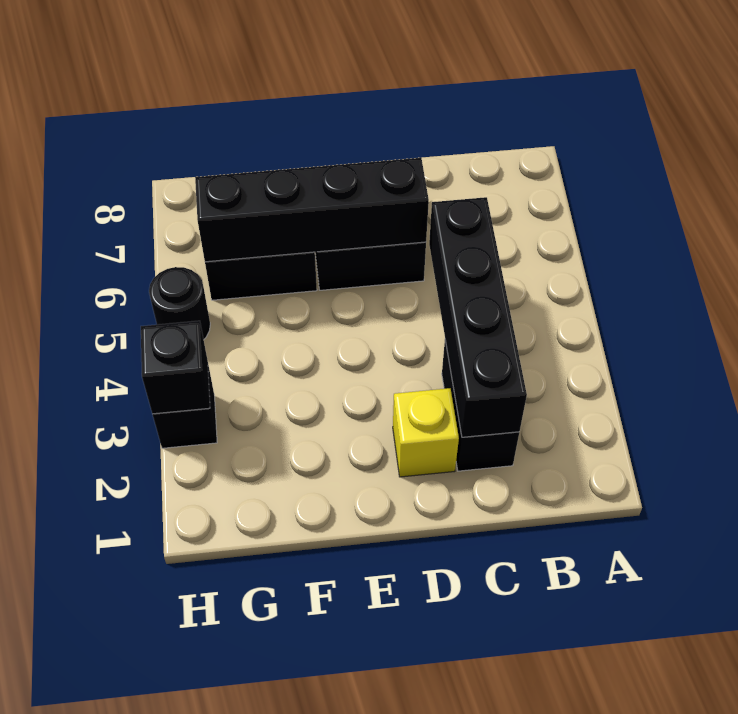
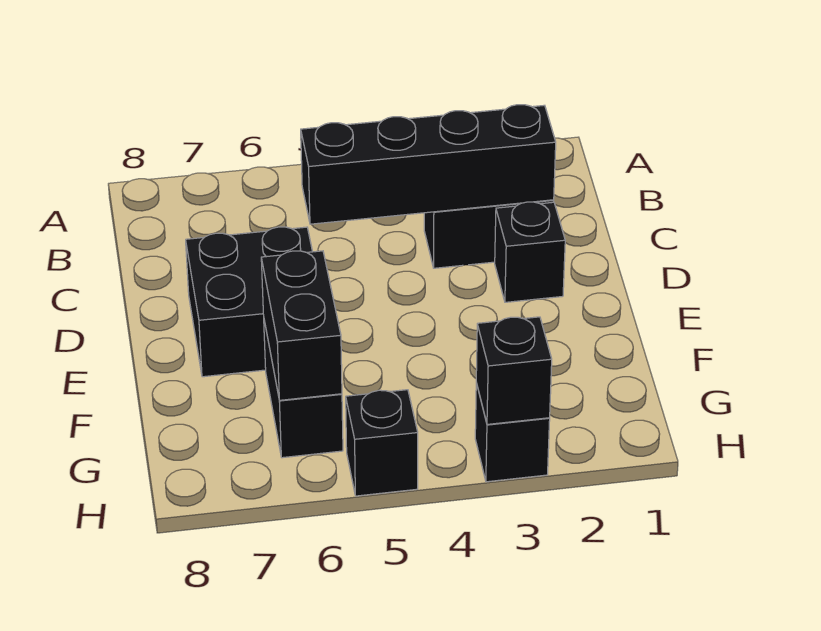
yellow 1x1 brick [393,388,459,477] -> black 1x1 brick [495,202,565,302]
black 1x4 brick [195,158,429,262] -> black 1x2 brick [261,251,342,400]
black 1x1 round brick [149,267,210,339] -> black 1x1 brick [346,390,418,496]

